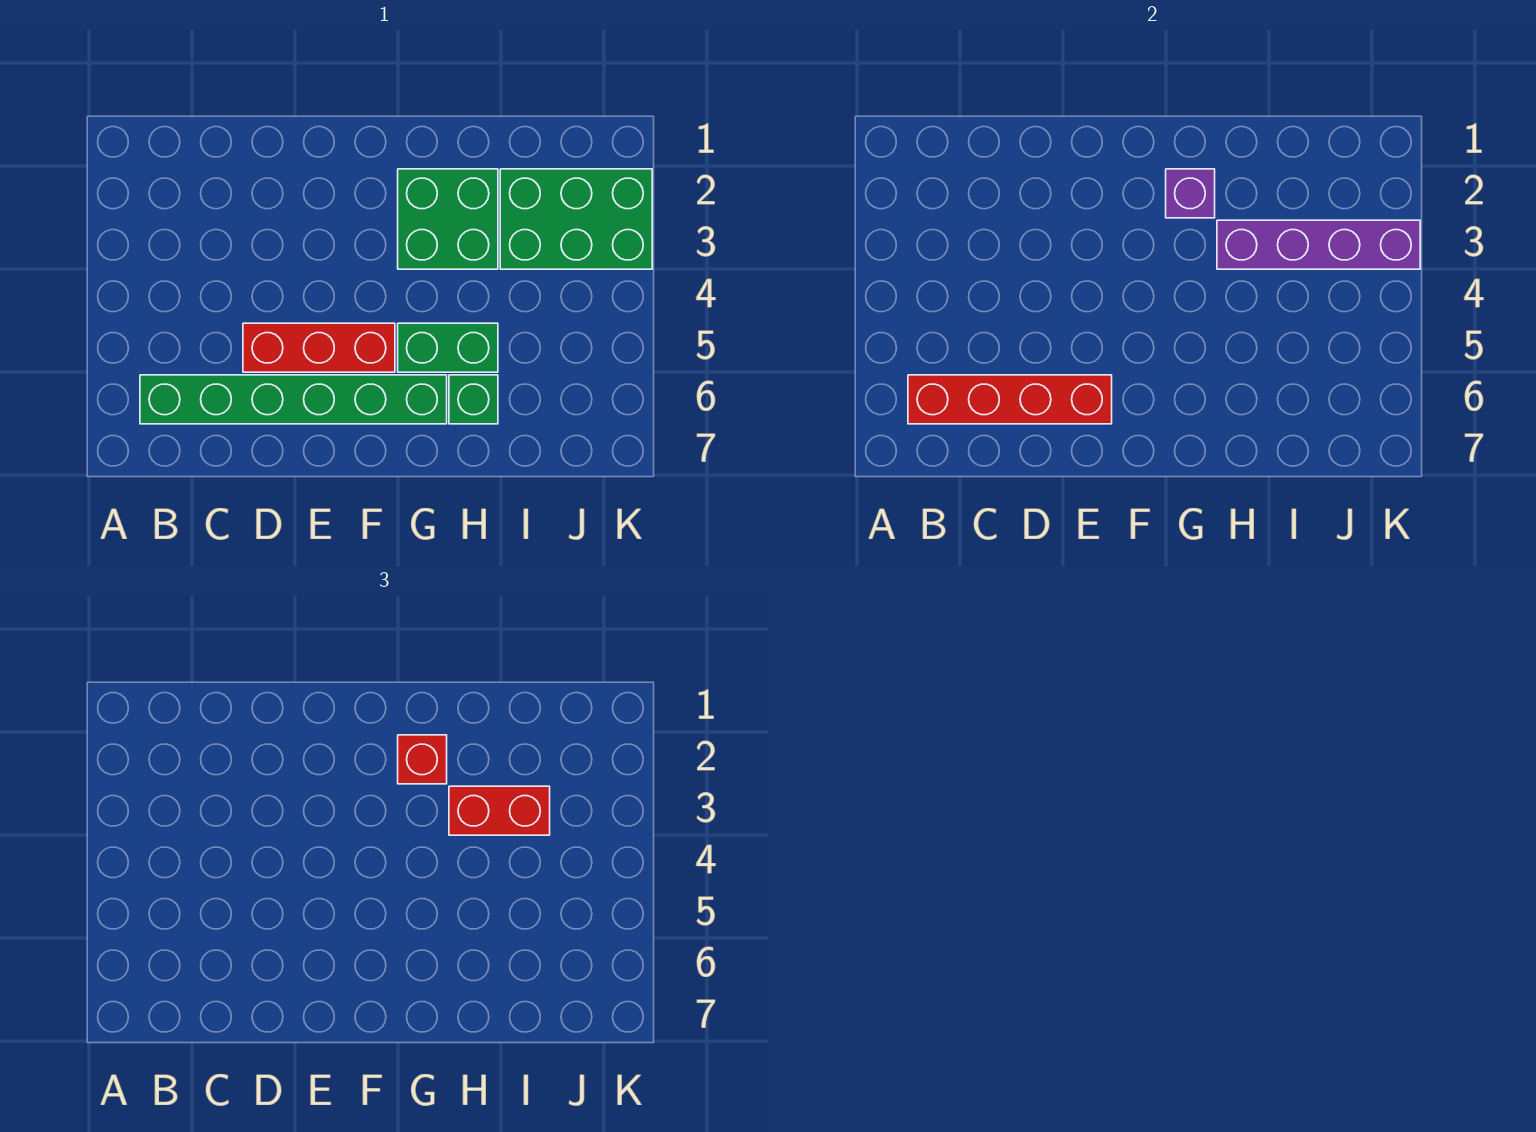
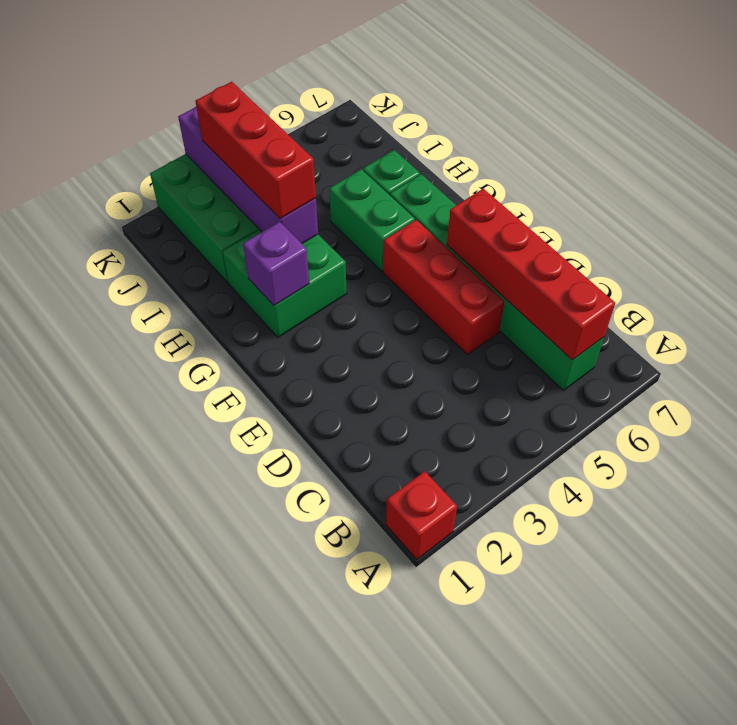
red 1x1 brick [398,735,447,784] -> red 1x1 brick moved to [386,471,457,559]
red 1x2 brick [449,786,550,835] -> red 1x3 brick [195,82,316,218]

